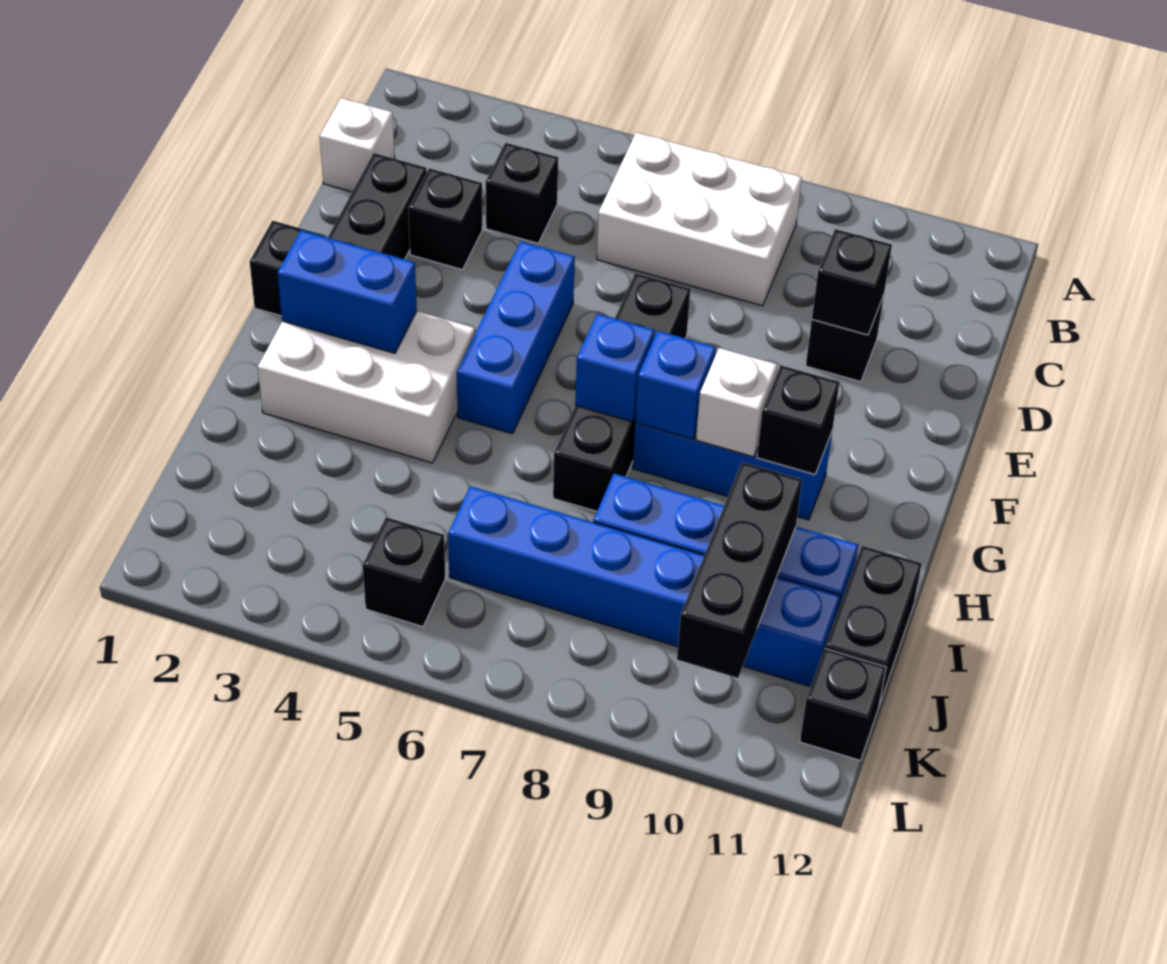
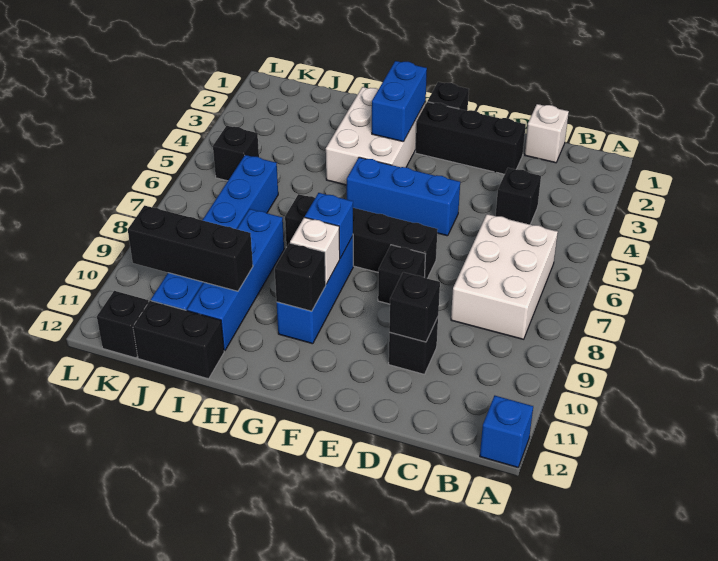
black 1x1 brick [408,168,482,270] -> black 1x1 brick moved to [378,245,425,304]
blue 1x1 brick [575,314,655,422] -> blue 1x1 brick moved to [480,396,533,467]

